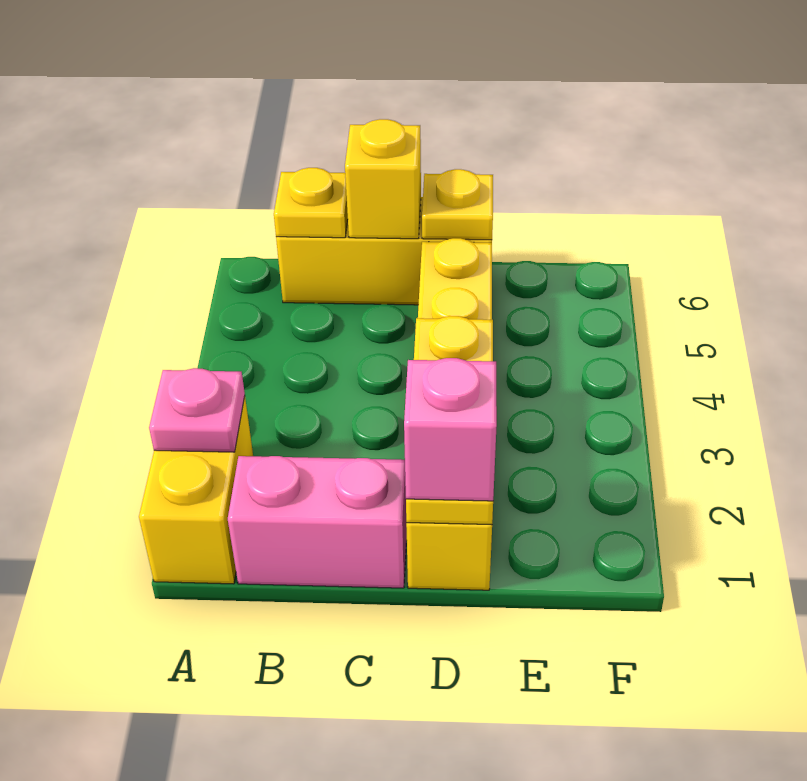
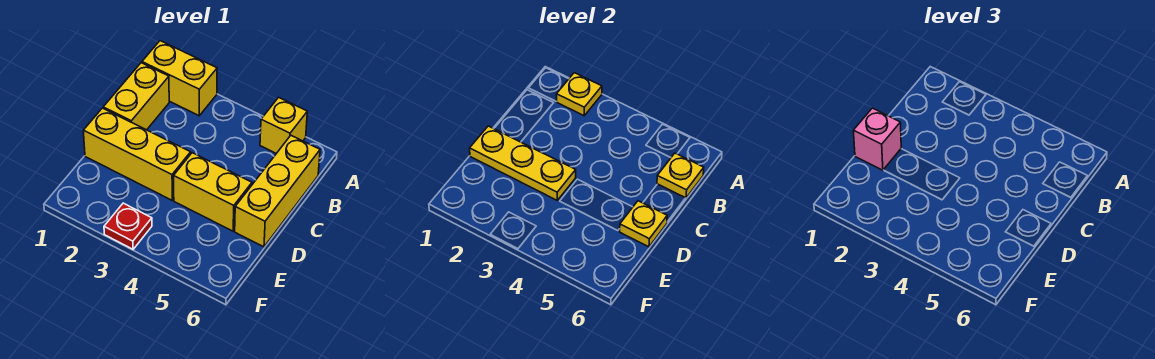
pink 1x1 plate [149,368,245,452] -> yellow 1x1 plate [557,73,602,116]
pink 1x2 brick [228,456,407,588] -> yellow 1x2 brick [103,63,169,130]
yellow 1x1 brick [345,119,421,239] -> yellow 1x1 brick moved to [260,97,307,154]
none -> red 1x1 plate [104,203,152,249]

